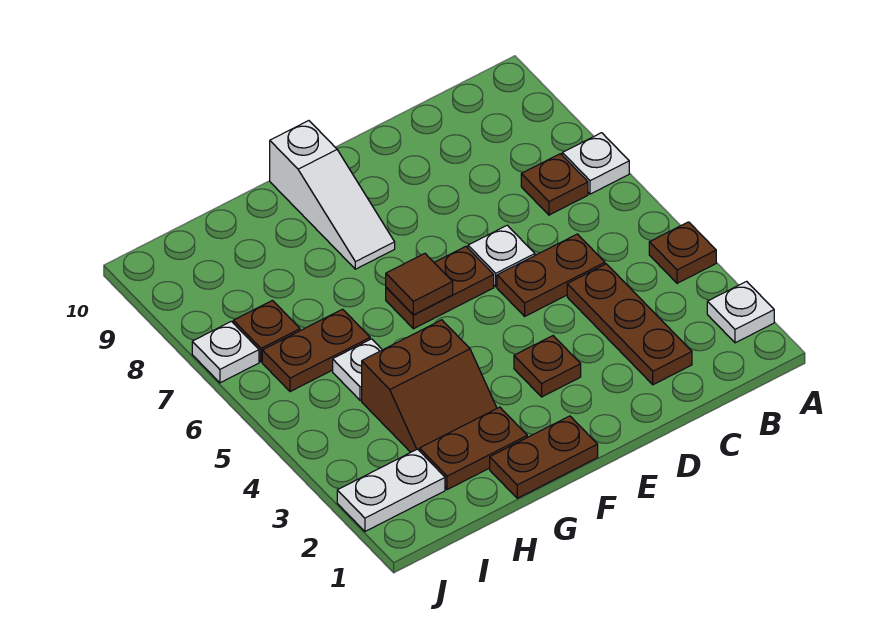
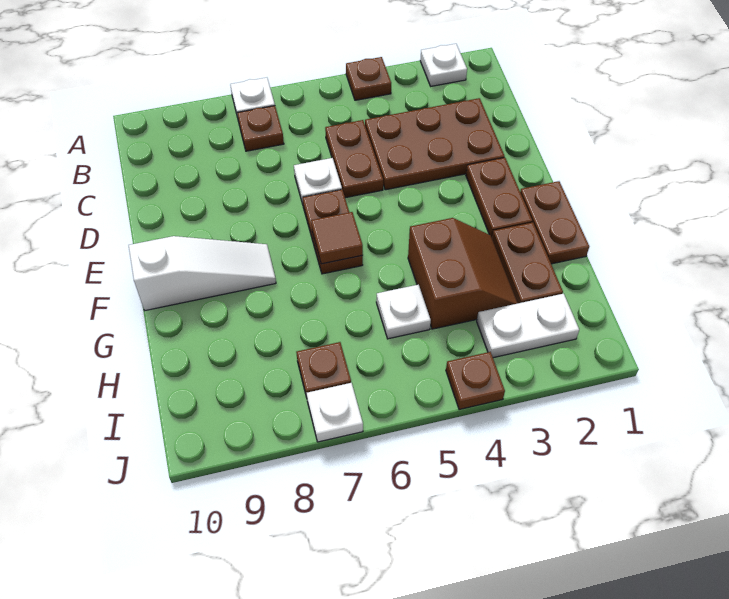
brown 1x3 plate [567,264,692,385] -> brown 2x3 plate [365,98,505,190]
brown 1x1 plate [514,336,581,397] -> brown 1x1 plate moved to [446,352,505,410]
brown 1x2 plate [262,309,370,392] -> brown 1x2 plate moved to [466,158,532,237]
white 1x2 plate [337,449,445,531] -> white 1x2 plate turned to [477,294,579,358]

